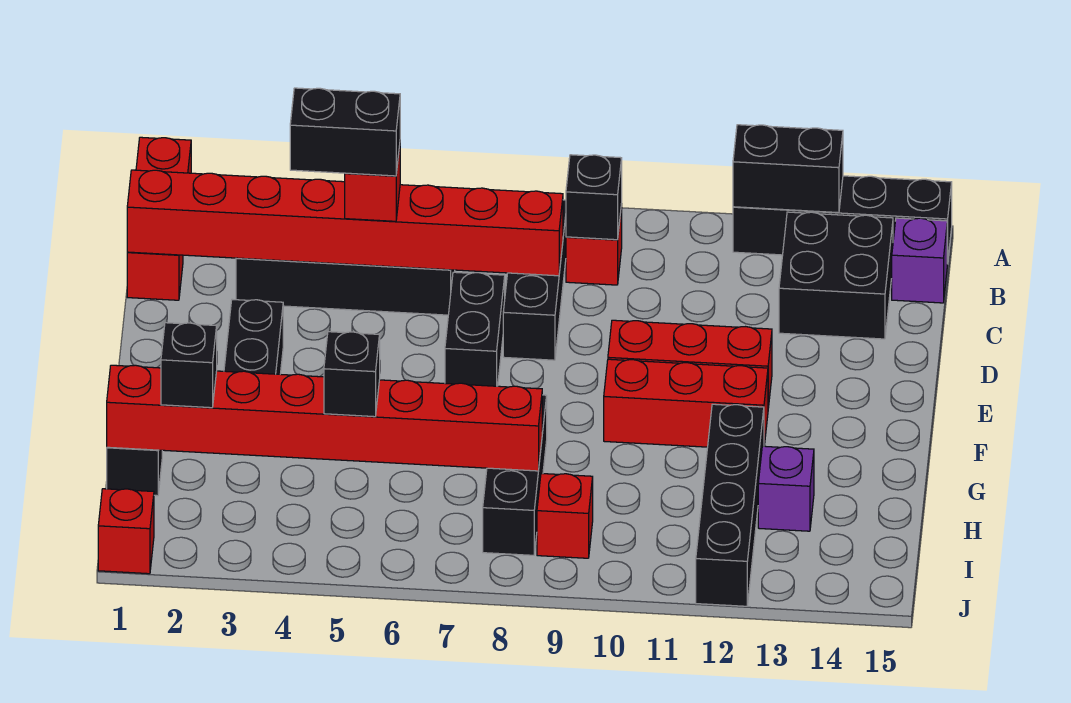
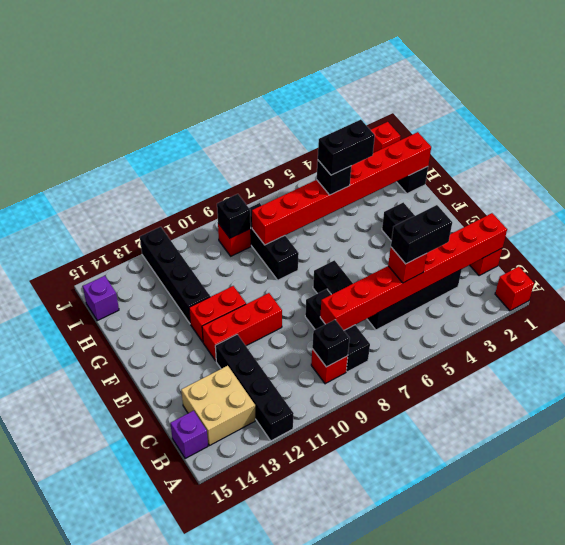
black 1x4 brick [733,176,952,264] -> black 1x4 brick turned to [215,334,294,441]
black 1x2 brick [733,125,843,213] -> black 1x2 brick moved to [318,120,375,175]
black 2x2 brick [779,212,893,339] -> tan 2x2 brick [181,366,255,446]
red 1x3 brick [604,359,768,447] -> red 1x2 brick [189,286,246,342]
black 1x1 brick [161,323,217,408] -> black 1x1 brick moved to [217,194,251,238]
purple 1x1 brick [758,446,814,531] -> purple 1x1 brick moved to [83,276,119,321]

